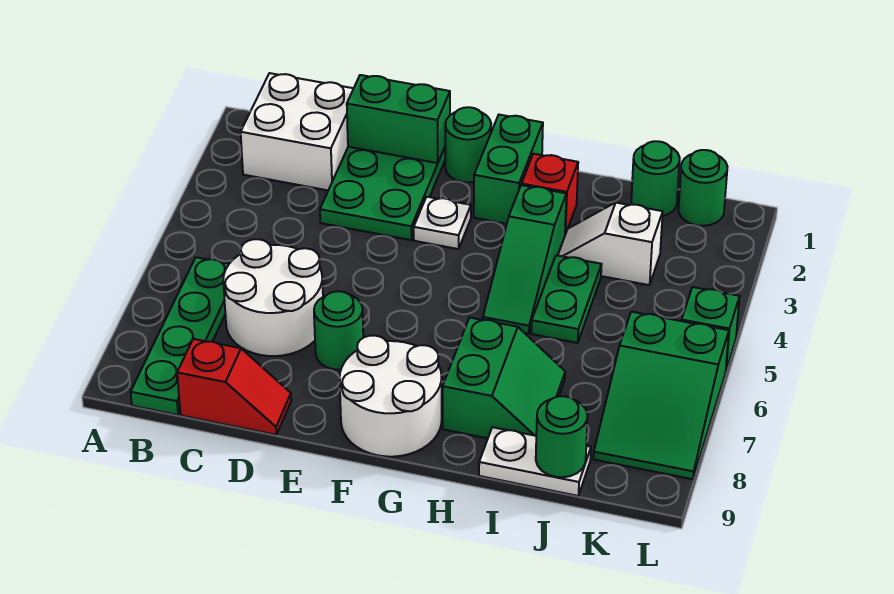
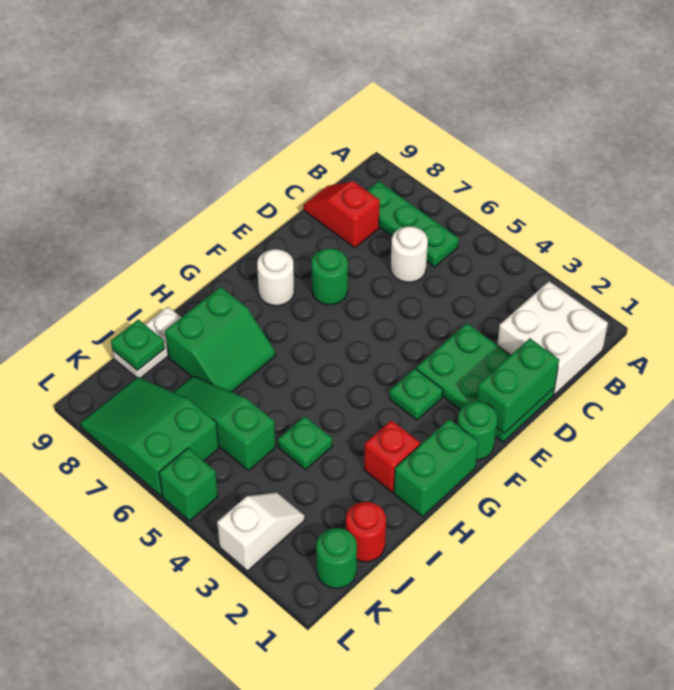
green 1x4 plate [131,257,229,415] -> green 1x3 plate [367,181,459,267]
white 2x2 round brick [223,239,323,356] -> white 1x1 round brick [391,226,428,282]
red 1x2 slope [177,339,291,435] -> red 1x2 slope turned to [303,181,380,248]
white 1x1 plate [414,197,471,249] -> green 1x1 plate [389,368,443,420]
white 2x2 round brick [340,335,442,457] -> white 1x1 round brick [257,249,294,306]
green 1x2 brick [474,115,543,224] -> green 1x2 brick turned to [394,419,478,517]
green 1x3 slope [483,185,566,334] -> green 1x3 slope moved to [173,376,276,471]
green 2x2 slope [443,317,565,438] -> green 2x2 slope turned to [165,287,275,392]
white 1x2 slope [558,203,663,285] -> white 1x2 slope moved to [217,492,305,571]
green 1x2 plate [531,255,602,343] -> green 1x1 plate [278,416,332,470]
green 1x1 round brick [631,141,680,216] -> red 1x1 round brick [346,502,386,562]
green 1x1 round brick [536,396,588,477] -> green 1x1 plate [111,319,165,371]

